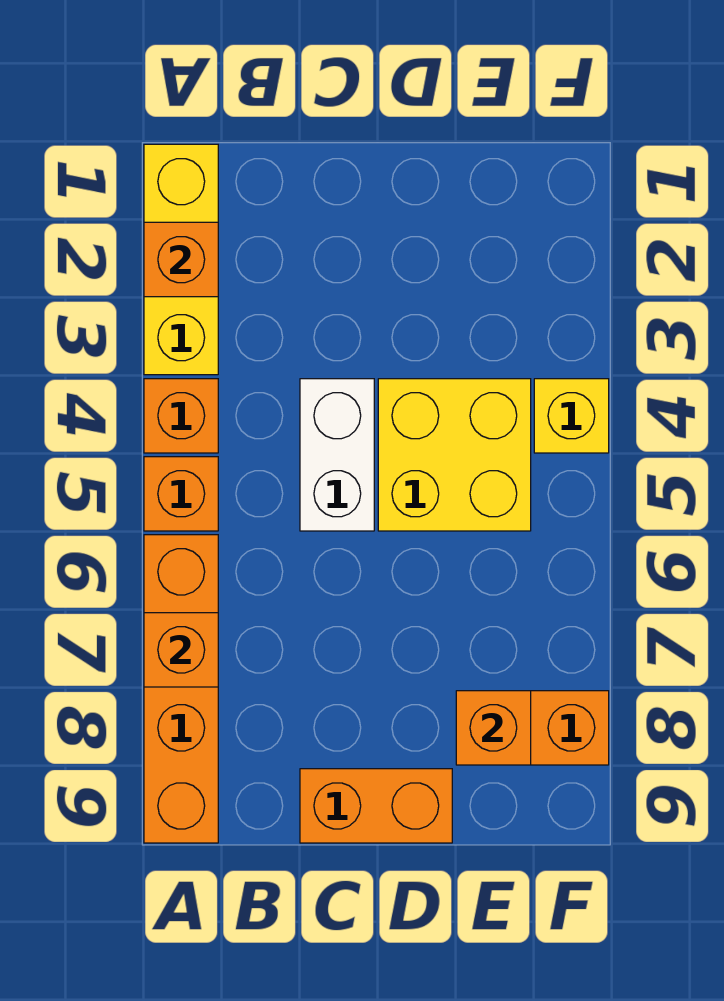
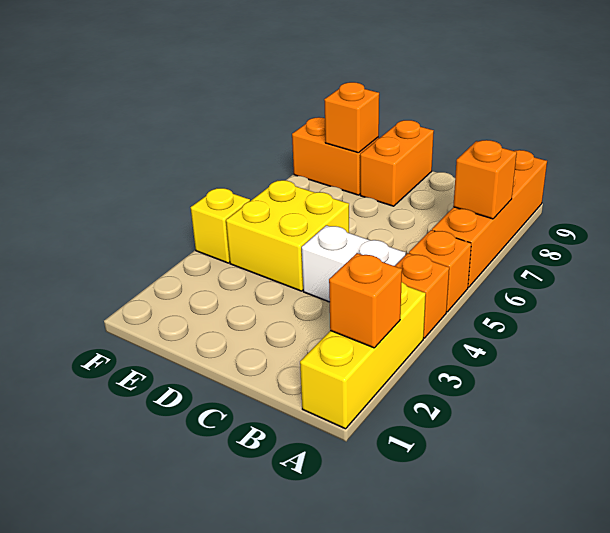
white 1x2 brick [300,379,374,531] -> white 1x2 brick turned to [302,225,406,302]
orange 1x2 brick [300,769,452,843] -> orange 1x2 brick turned to [360,120,434,206]

